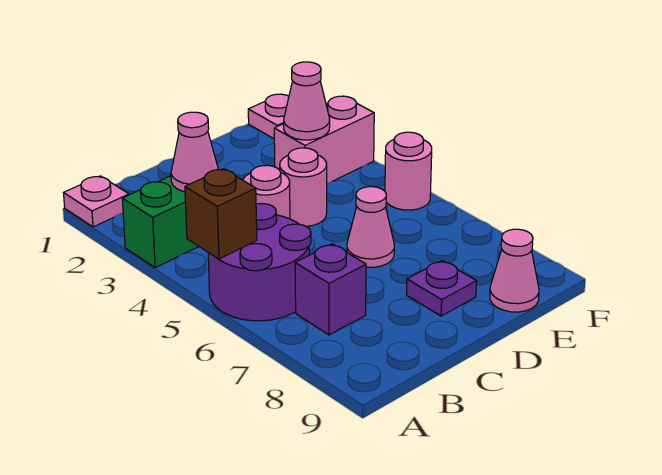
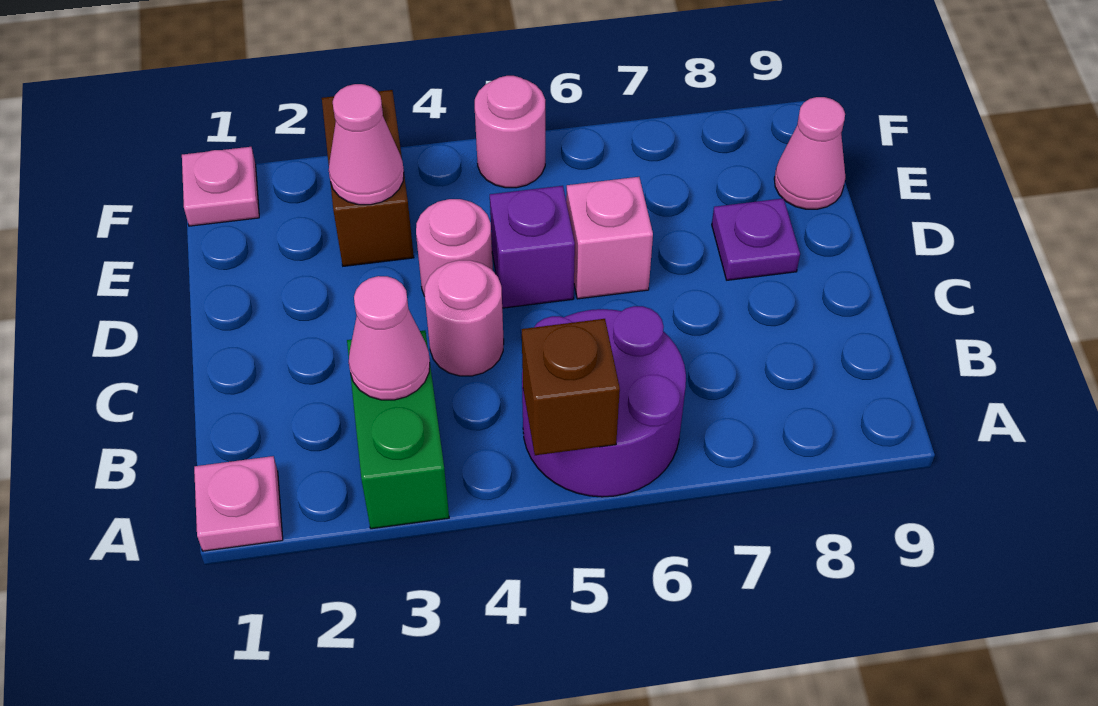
purple 1x1 brick [295,244,366,335] -> purple 1x1 brick moved to [490,186,575,308]
pink 1x1 cone [347,187,394,267] -> pink 1x1 brick [566,177,653,299]
pink 1x2 brick [274,96,374,184] -> brown 1x2 brick [322,90,414,266]

